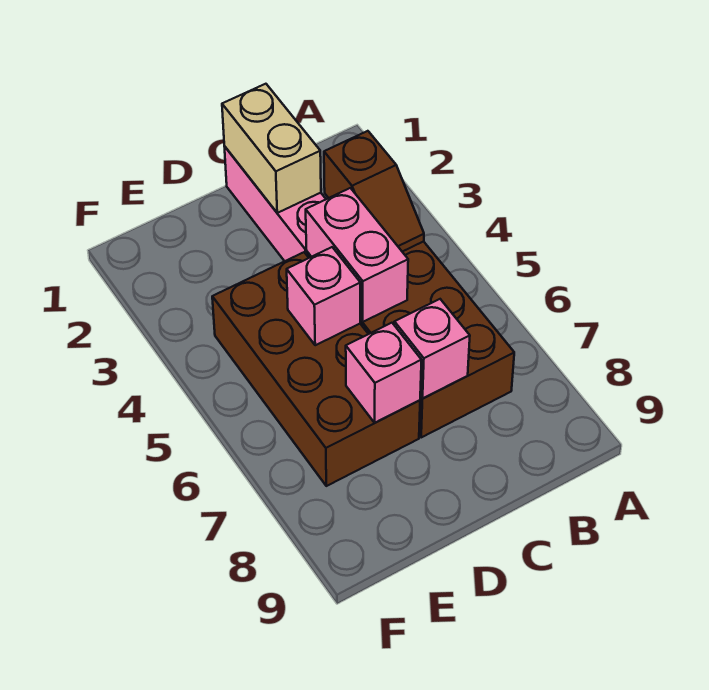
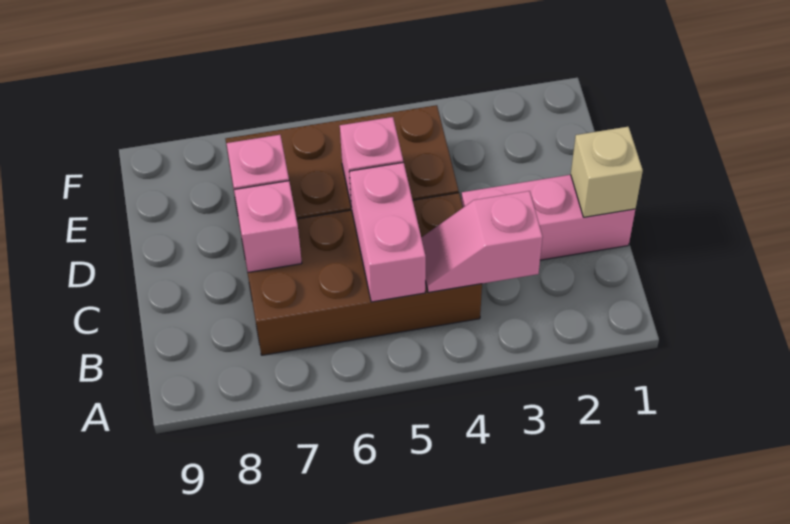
brown 1x2 slope [324,131,424,252] -> pink 1x2 slope [421,191,543,292]
tan 1x2 brick [222,84,321,213] -> tan 1x1 brick [571,127,643,217]
pink 1x2 brick [306,188,408,322] -> pink 1x2 brick turned to [349,162,426,302]

